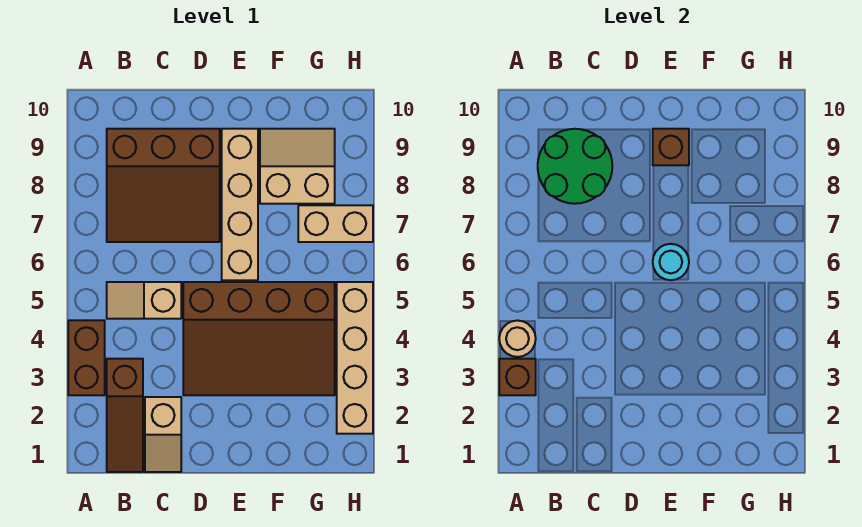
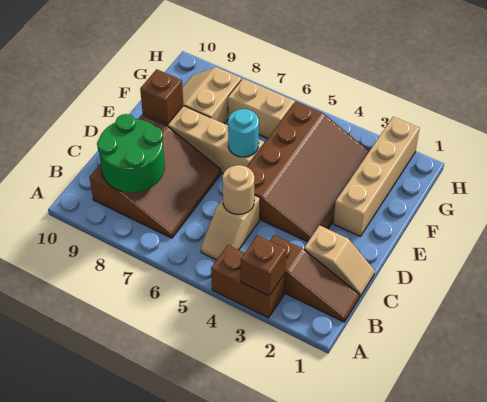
tan 1x1 round brick [499,321,536,357] -> tan 1x1 round brick moved to [223,165,254,214]
tan 1x2 brick [298,205,373,242] -> tan 1x2 brick turned to [228,79,295,138]
tan 1x4 brick [337,282,373,434] -> tan 1x4 brick turned to [333,117,420,237]

